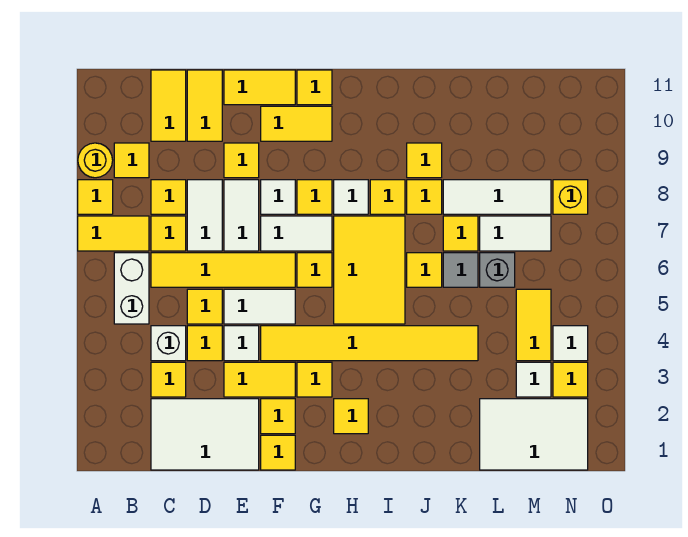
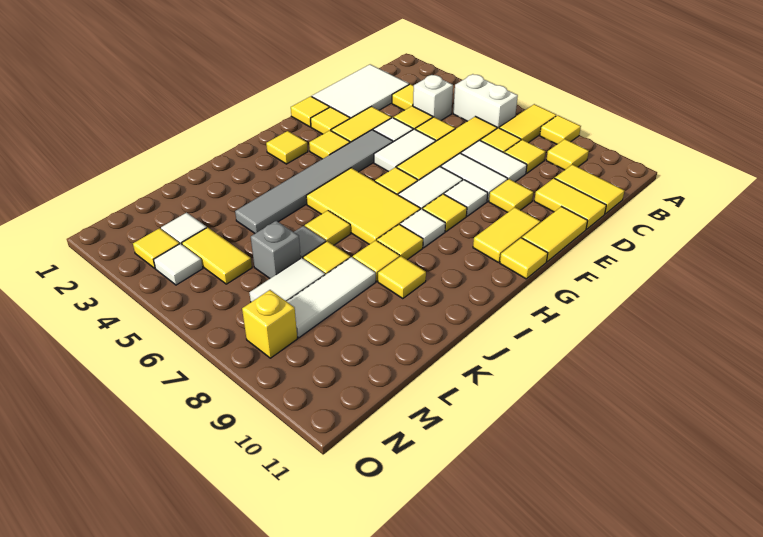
yellow 1x1 round brick [78,143,113,178] -> none
yellow 1x6 tile [261,326,478,361] -> grey 1x6 tile [235,130,393,233]
white 2x3 tile [480,399,588,470] -> none

